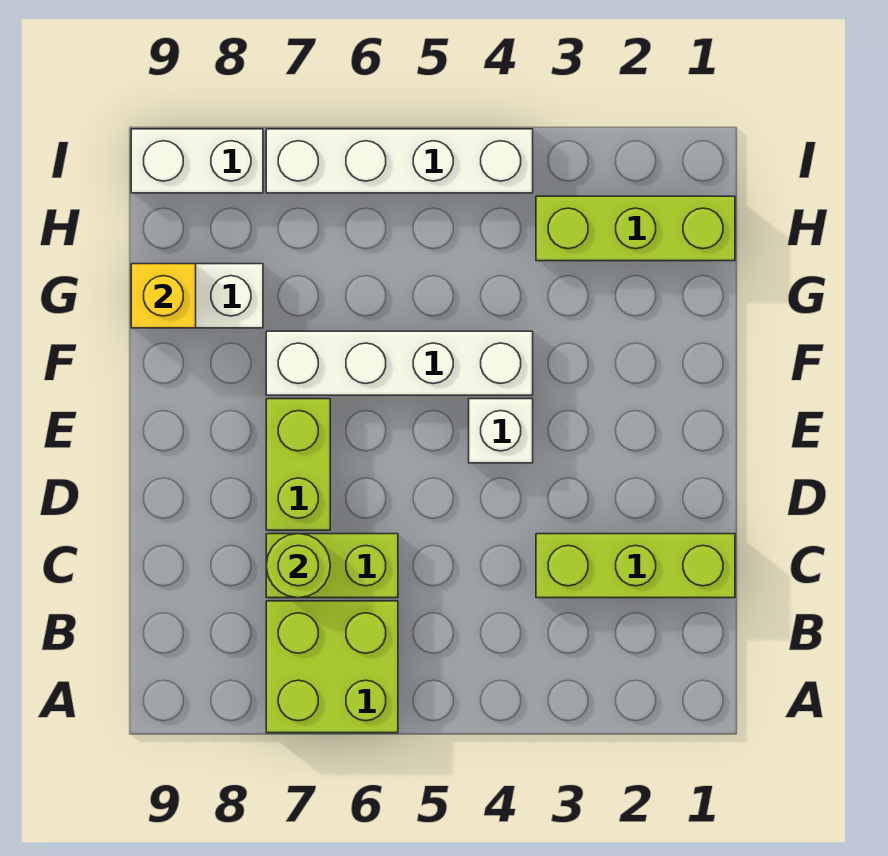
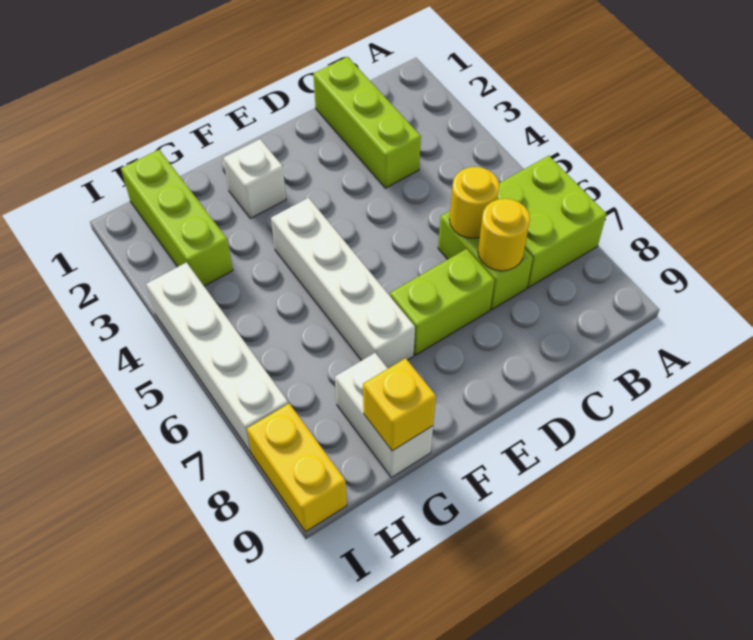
none -> yellow 1x1 round brick [449,167,499,238]
lime 1x1 round brick [266,534,330,598] -> yellow 1x1 round brick [478,199,530,271]
white 1x1 brick [469,399,533,463] -> white 1x1 brick moved to [223,139,286,219]
white 1x2 brick [131,129,263,193] -> yellow 1x2 brick [247,404,347,532]

